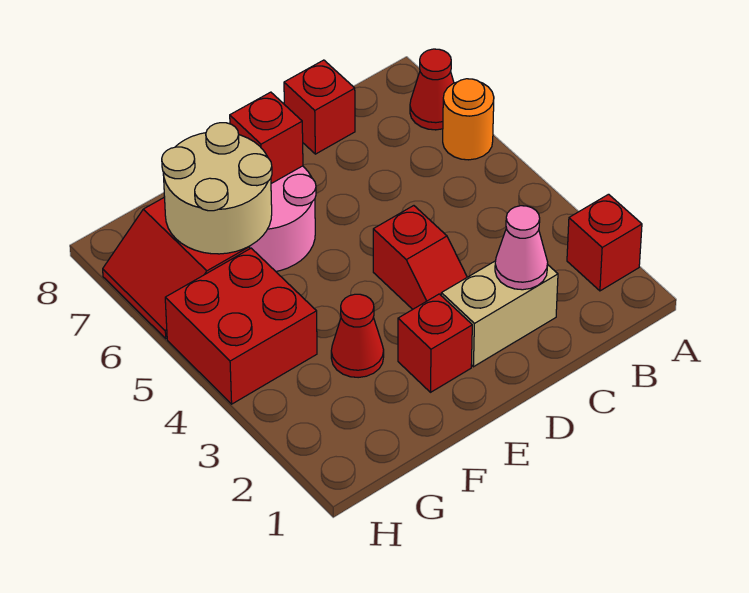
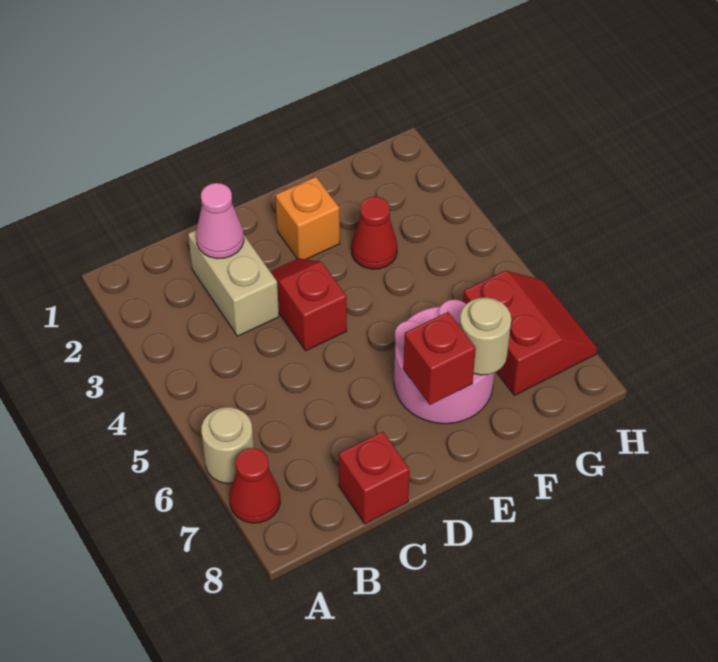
red 1x1 brick [567,194,642,291] -> none
orange 1x1 round brick [443,79,494,160] -> tan 1x1 round brick [201,407,254,483]
tan 1x2 brick [441,261,558,367] -> tan 1x2 brick turned to [188,230,279,336]
red 1x1 brick [398,294,472,392] -> orange 1x1 brick [275,177,340,259]
tan 2x2 round brick [162,123,272,254] -> tan 1x1 round brick [459,298,511,375]
red 2x2 brick [165,248,317,404] -> none

